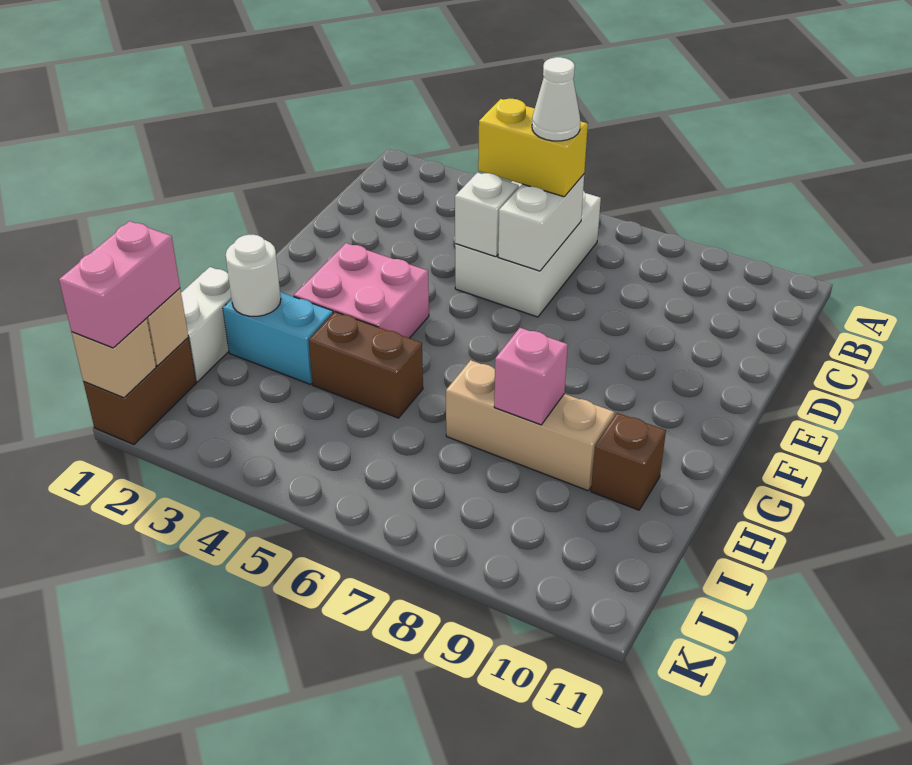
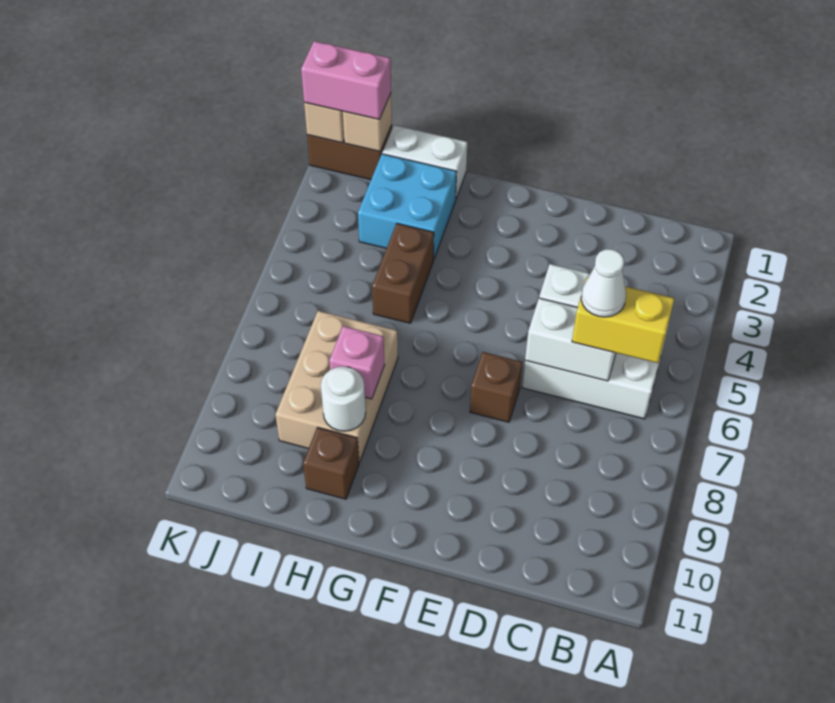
yellow 1x2 brick [478,99,588,197] -> yellow 1x2 brick turned to [572,277,675,363]
none -> brown 1x1 brick [470,352,522,422]
pink 2x2 brick [294,243,429,338] -> none
cyan 1x2 brick [223,292,333,384] -> cyan 2x2 brick [358,154,457,259]
white 1x1 round brick [226,235,281,316] -> white 1x1 round brick moved to [321,367,366,431]
tan 1x3 brick [446,360,614,491] -> tan 2x3 brick [275,311,398,462]

